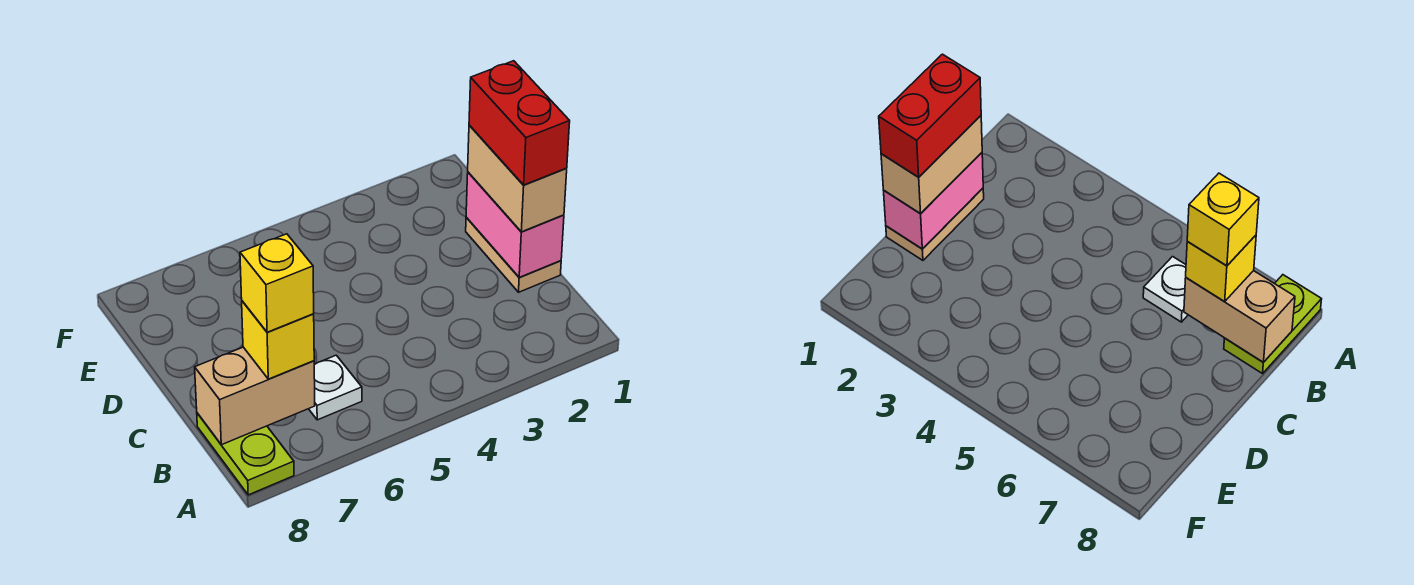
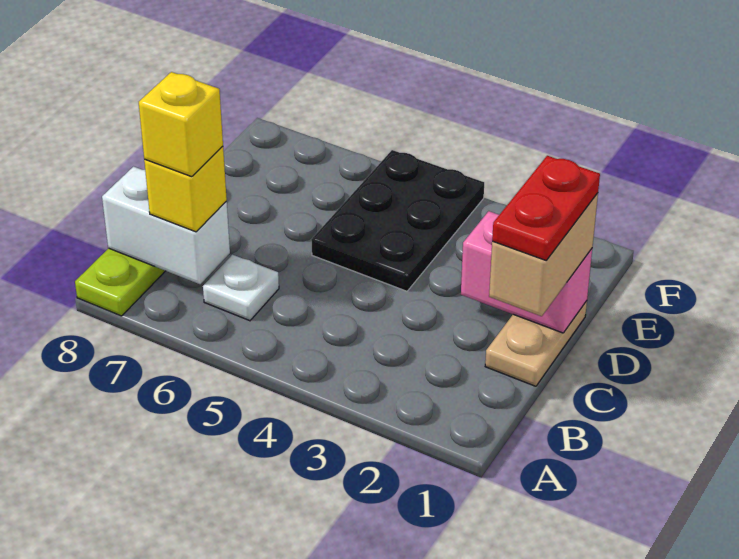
tan 1x2 brick [195,347,315,445] -> white 1x2 brick [102,167,230,284]
pink 1x2 brick [466,172,564,277] -> pink 1x2 brick turned to [461,211,592,333]
red 1x2 brick [469,61,570,185] -> red 1x2 plate [492,156,600,260]
none -> black 2x3 plate [311,150,484,291]

